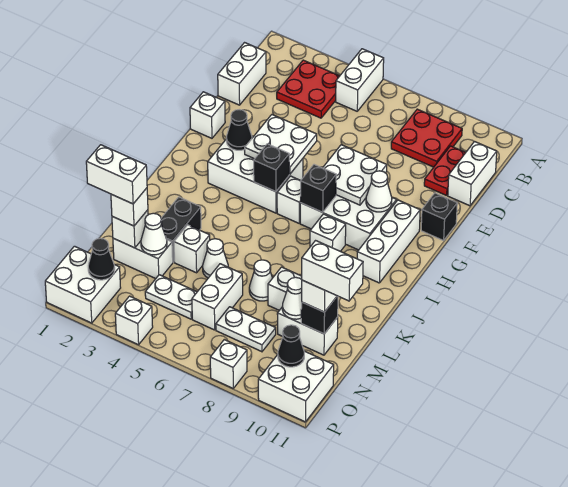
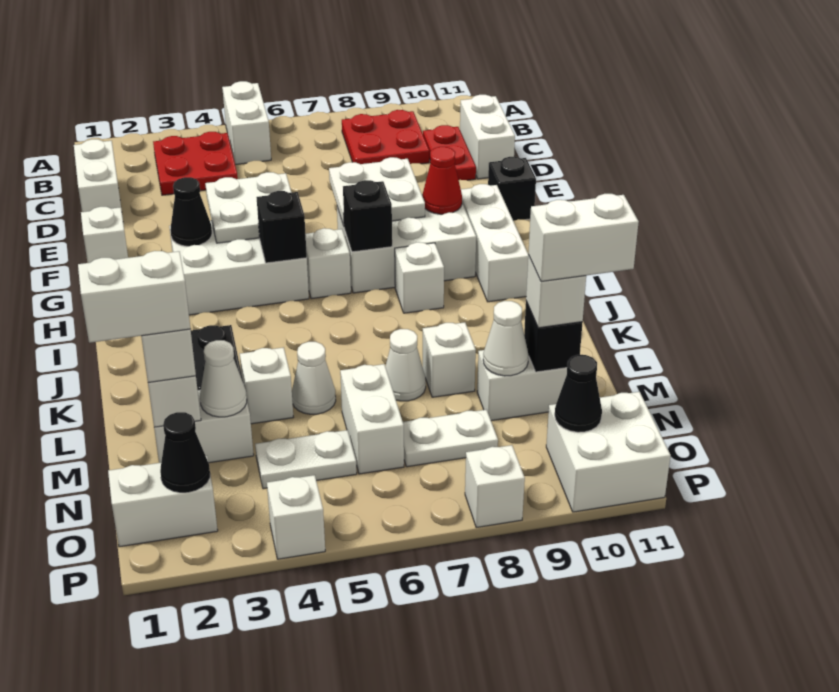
white 1x1 cone [366,171,392,212] -> red 1x1 cone [422,147,462,214]
white 2x2 brick [45,246,121,323] -> white 1x2 brick [108,456,218,547]

